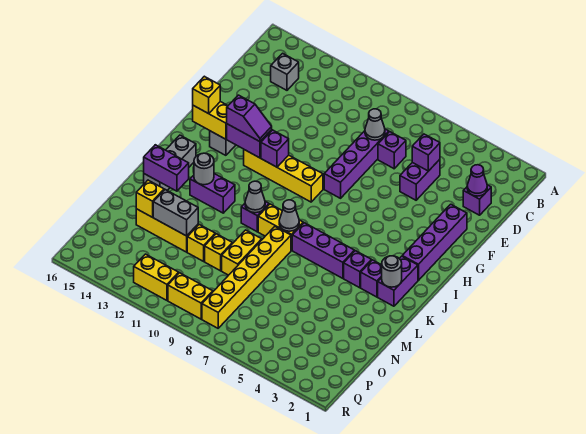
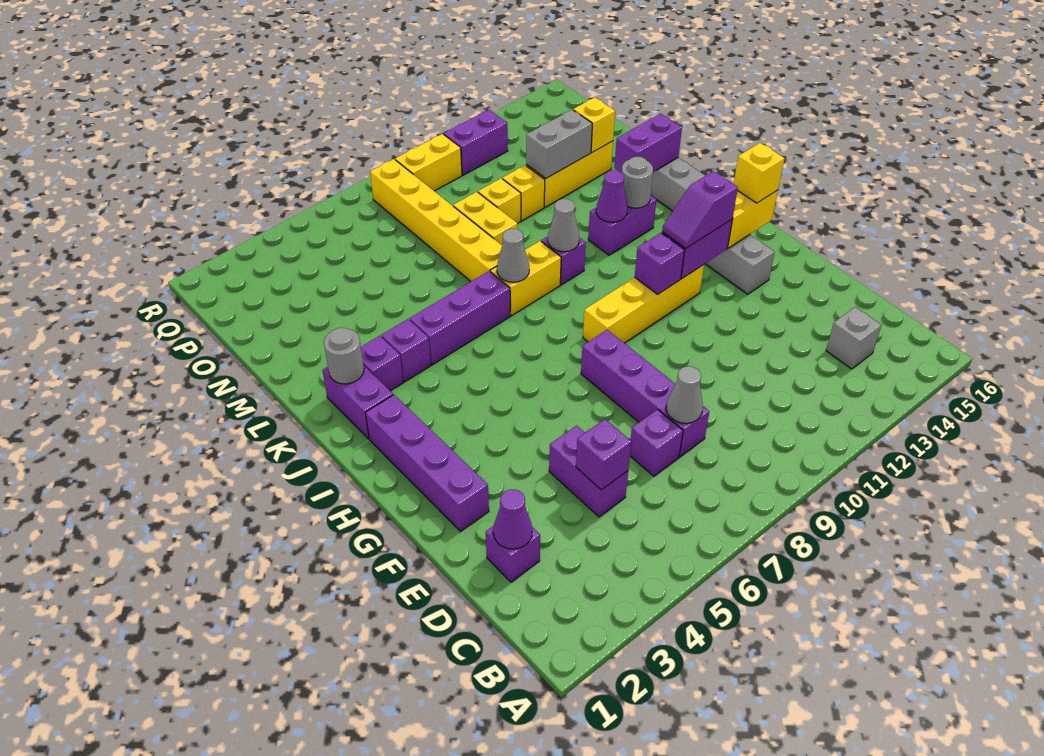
none -> purple 1x1 cone [596,170,627,222]
yellow 1x2 brick [134,254,179,300] -> purple 1x2 brick [444,110,508,175]

